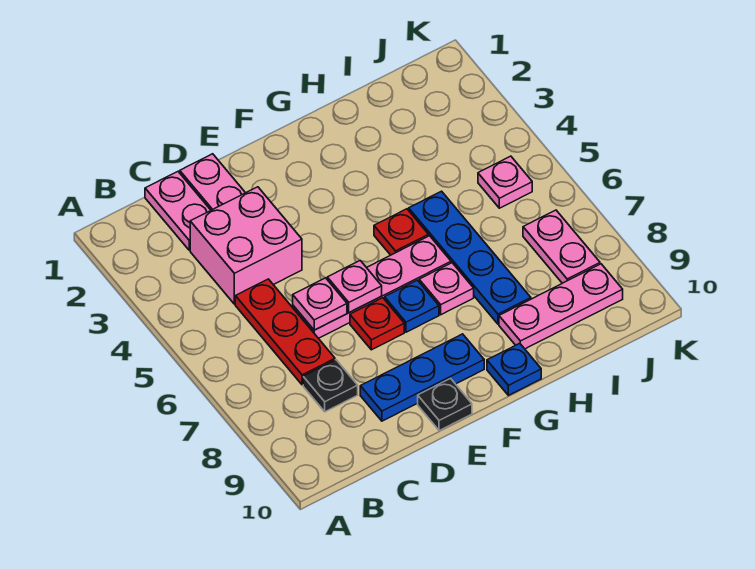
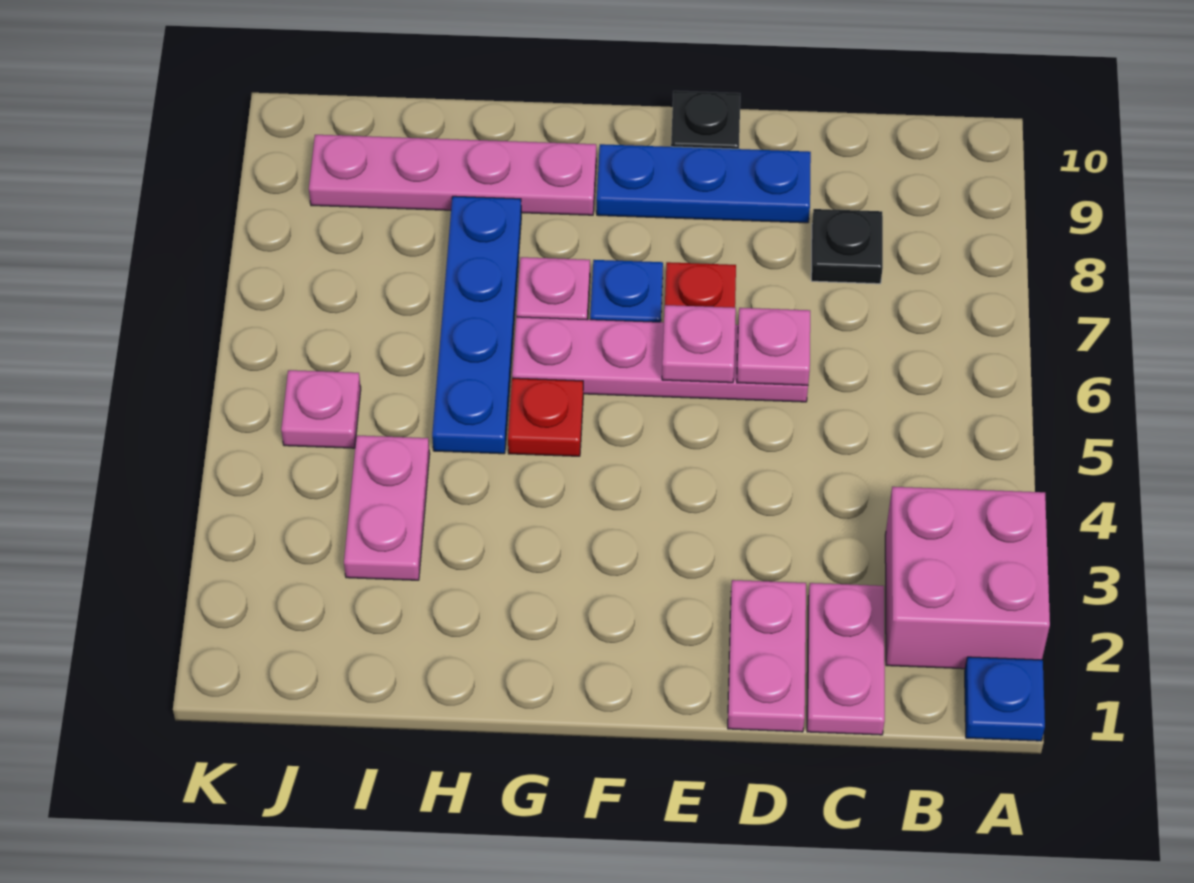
pink 2x2 brick [190,187,302,304] -> pink 2x2 brick moved to [885,487,1050,669]
red 1x3 plate [235,279,335,385] -> none
blue 1x1 plate [487,343,541,395] -> blue 1x1 plate moved to [965,657,1045,741]
pink 1x3 plate [499,264,623,349] -> pink 1x4 plate [309,135,596,215]
pink 1x2 plate [523,210,600,283] -> pink 1x2 plate moved to [344,436,430,580]

